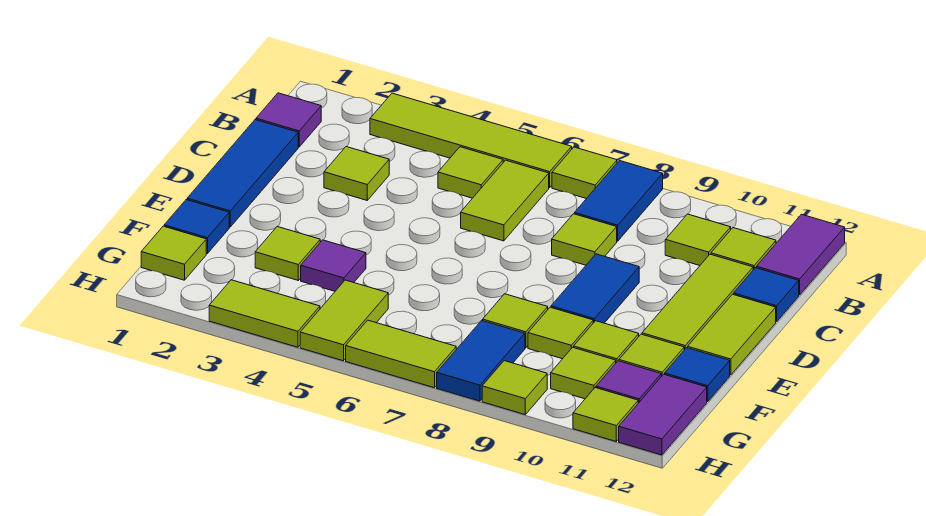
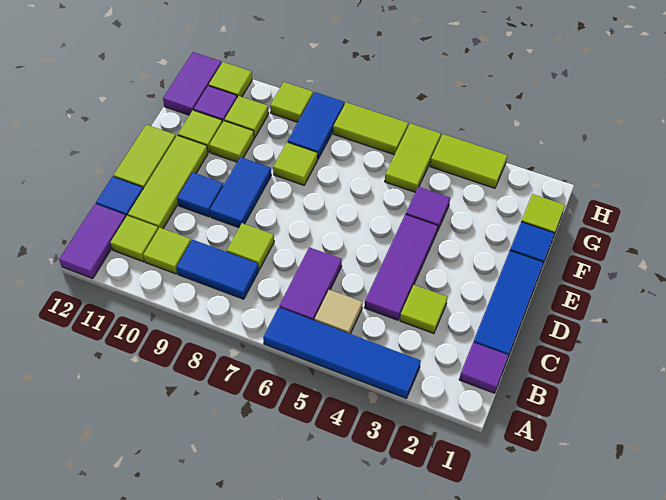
lime 1x4 tile [370,93,572,188] -> blue 1x4 tile [263,307,421,398]
lime 1x1 tile [552,147,617,198] -> none
blue 1x2 tile [575,161,663,241] -> blue 1x2 tile turned to [176,240,259,299]
lime 1x1 tile [438,147,503,198] -> tan 1x1 tile [314,290,362,334]
lime 1x2 tile [461,160,549,241] -> purple 1x2 tile [279,247,342,321]
none -> purple 1x3 tile [365,214,438,320]
lime 1x1 tile [255,227,320,280] -> none
lime 1x1 tile [528,307,593,359] -> none
blue 1x1 tile [665,348,730,402] -> blue 1x1 tile moved to [177,173,224,217]

